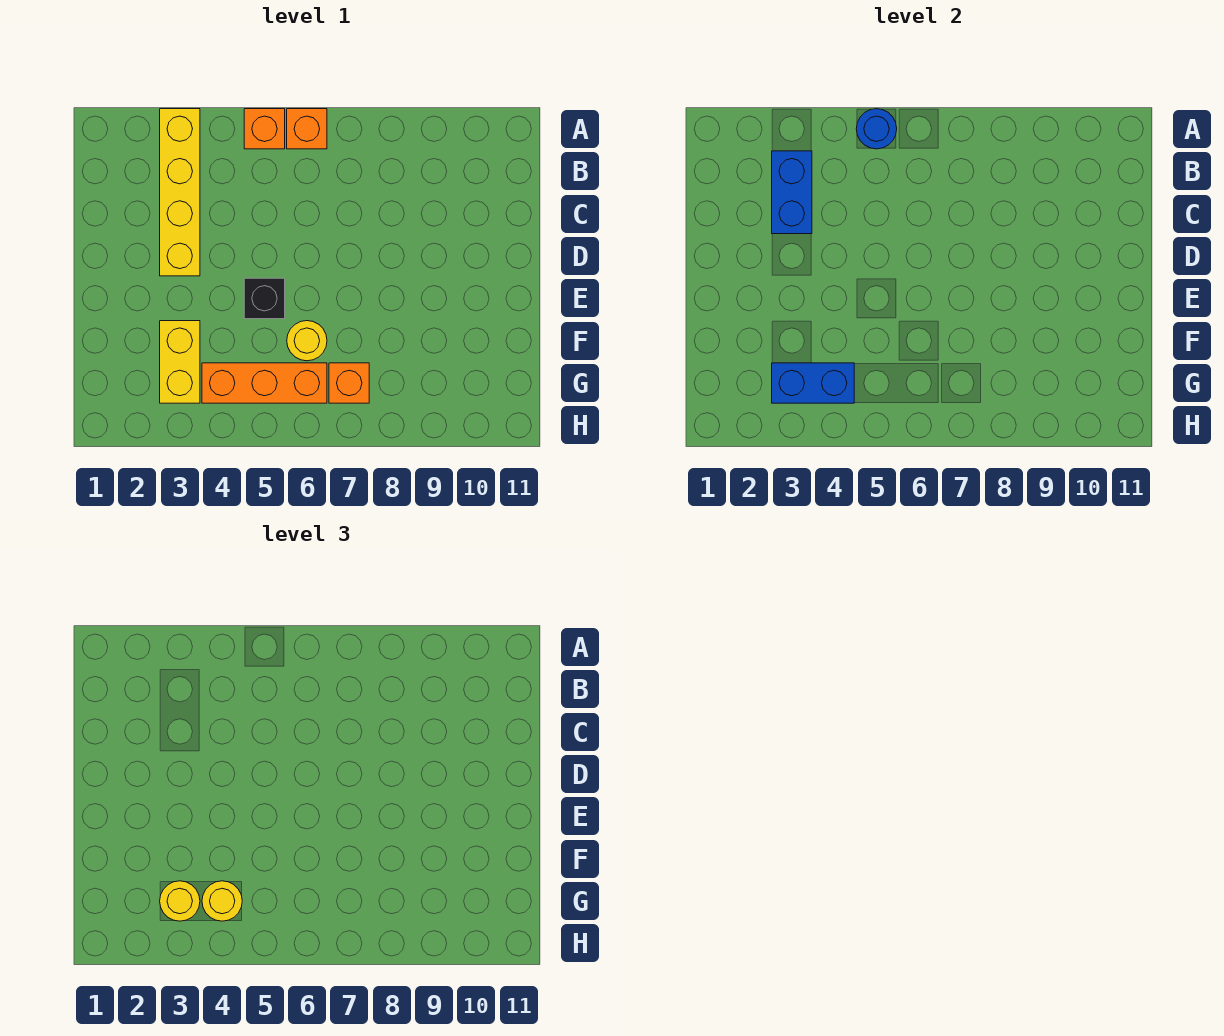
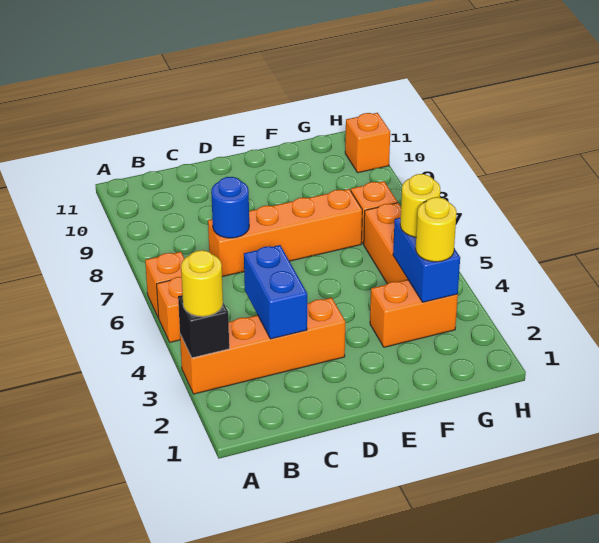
yellow 1x4 brick [160,109,200,276] -> orange 1x4 brick [180,298,345,394]
blue 1x1 round brick [856,109,897,149] -> blue 1x1 round brick moved to [211,177,249,238]
blue 1x2 brick [772,151,812,234] -> blue 1x2 brick turned to [244,245,307,339]
none -> orange 1x4 brick [208,189,362,277]
black 1x1 brick [244,278,285,319] -> black 1x1 brick moved to [178,295,229,358]
yellow 1x2 brick [160,321,200,403] -> orange 1x2 brick [370,280,458,347]
yellow 1x1 round brick [287,321,327,361] -> yellow 1x1 round brick moved to [181,250,223,317]
none -> orange 1x1 brick [345,113,390,173]

